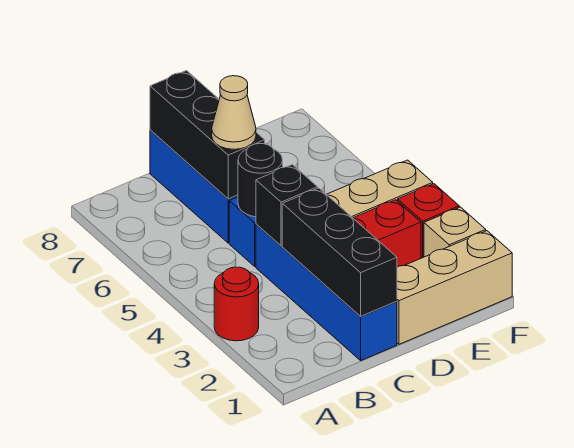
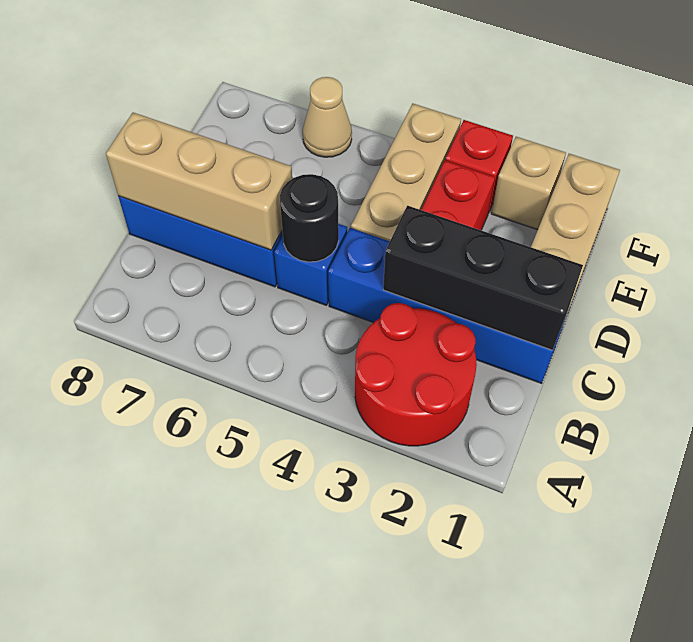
red 1x1 round brick [214,267,259,341] -> red 2x2 round brick [355,303,477,446]
black 1x1 brick [256,165,318,246] -> none
black 1x3 brick [150,71,265,199] -> tan 1x3 brick [106,113,292,250]
tan 1x1 cone [212,76,256,149] -> tan 1x1 cone moved to [303,77,352,157]

